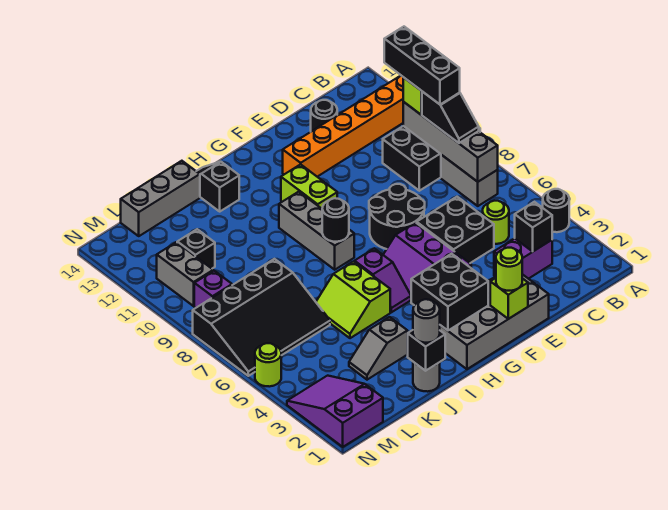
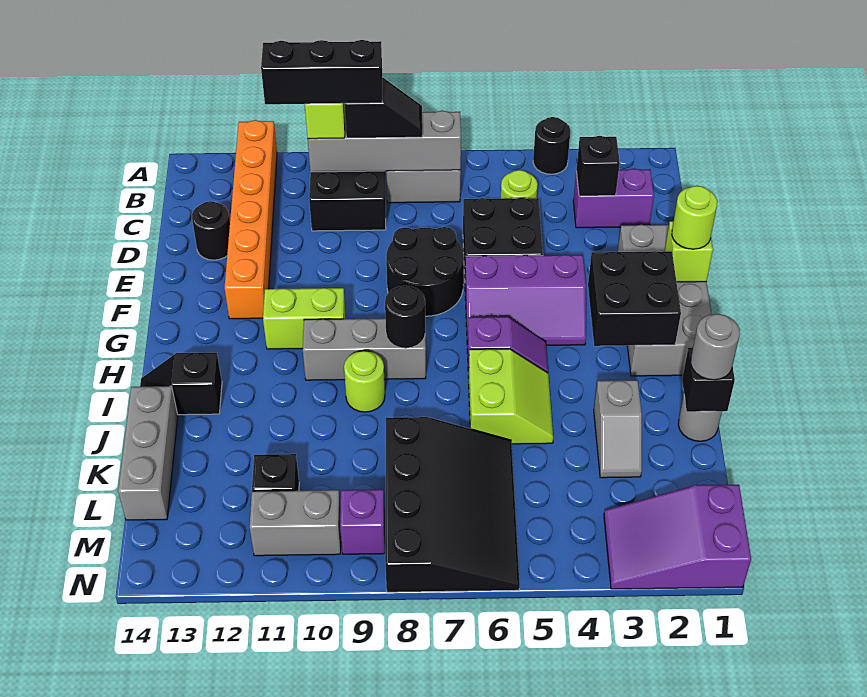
purple 1x2 brick [494,239,552,279] -> purple 1x2 brick turned to [573,169,654,228]
lime 2x2 slope [316,261,390,338] -> lime 2x2 slope turned to [469,349,553,444]
lime 1x1 round brick [255,343,281,387] -> lime 1x1 round brick moved to [344,351,385,412]

